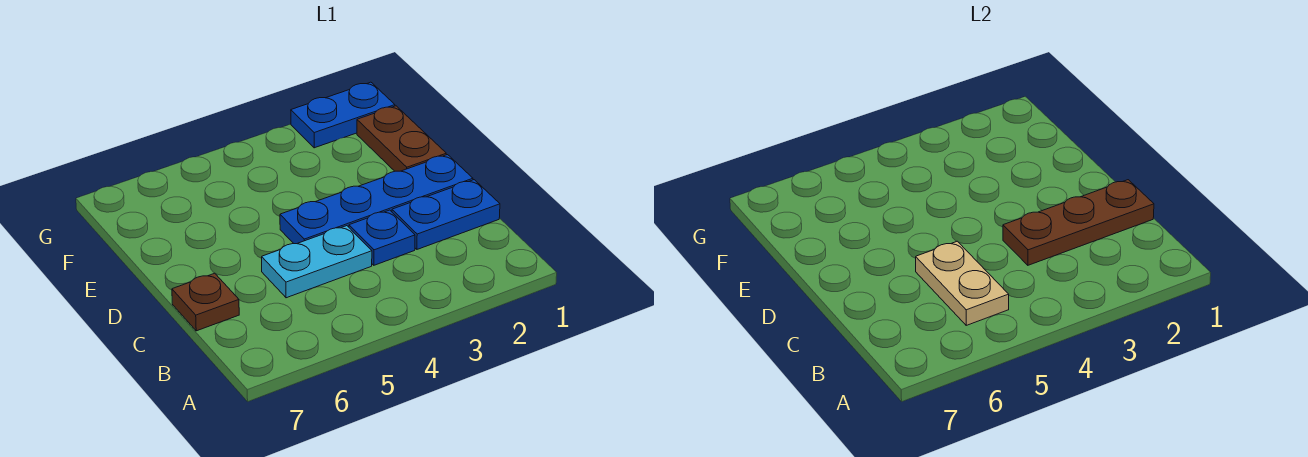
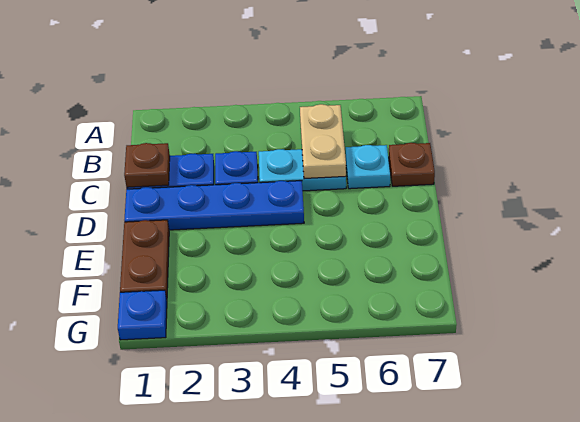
brown 1x3 plate [1003,180,1154,265] -> brown 1x1 plate [124,143,170,187]
none -> cyan 1x1 plate [346,145,390,189]
blue 1x2 plate [291,82,395,148] -> blue 1x1 plate [118,290,167,340]

